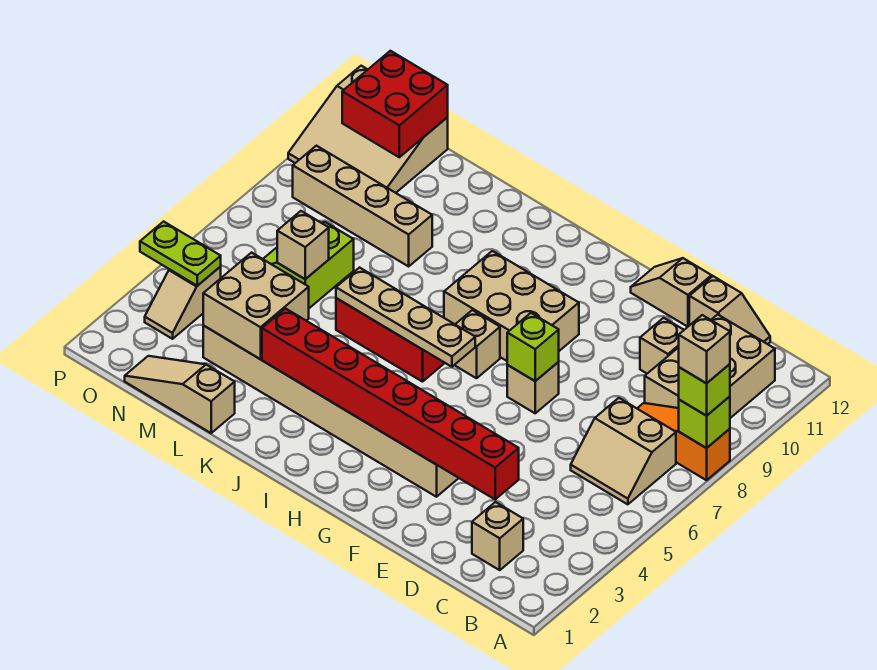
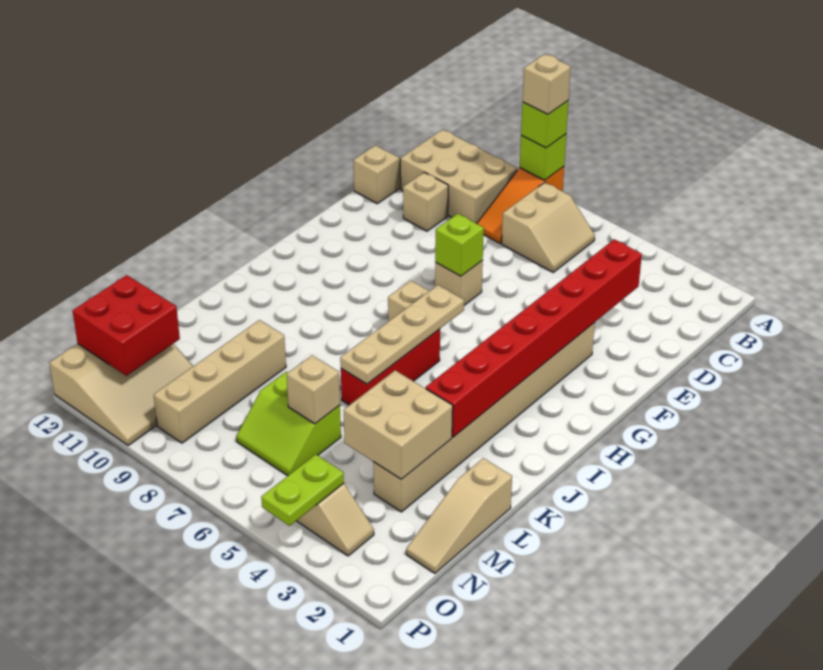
tan 1x1 brick [472,502,523,570] -> none
tan 1x2 slope [631,258,712,327] -> none
tan 2x3 brick [444,251,579,361] -> none

